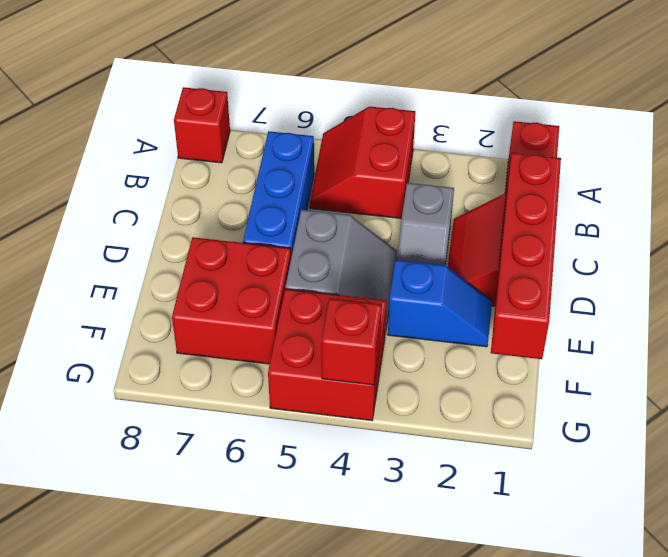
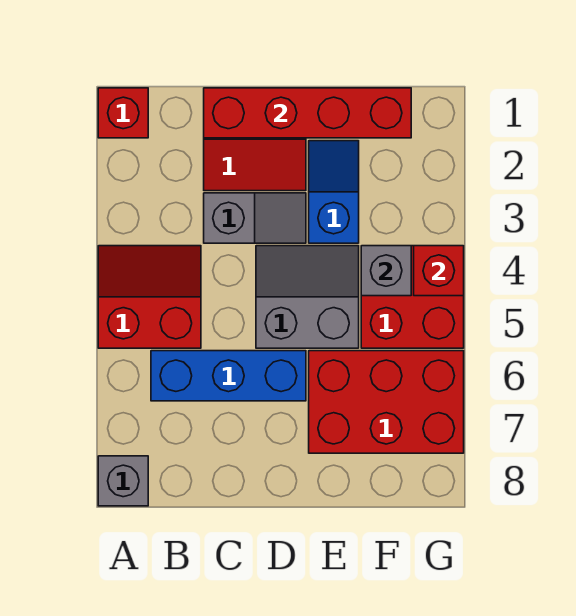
red 2x2 slope [310,106,415,219] -> red 2x2 slope turned to [98,246,201,348]
red 1x1 brick [174,87,230,163] -> grey 1x1 brick [98,456,148,506]
red 2x2 brick [172,237,291,364] -> red 2x3 brick [309,351,464,453]
none -> grey 1x1 brick [361,246,411,296]

